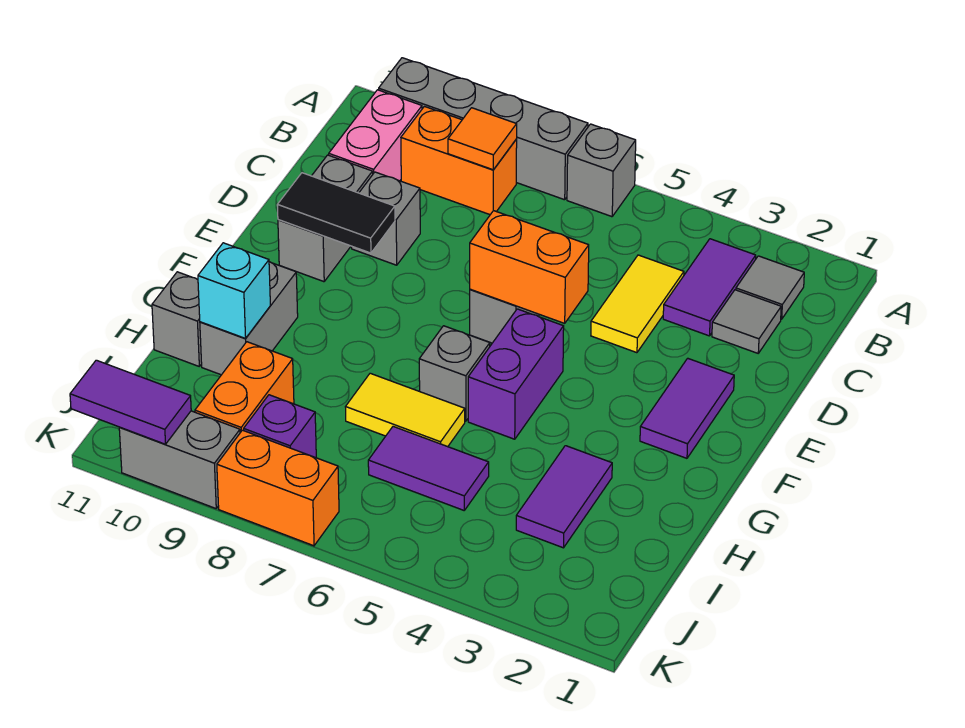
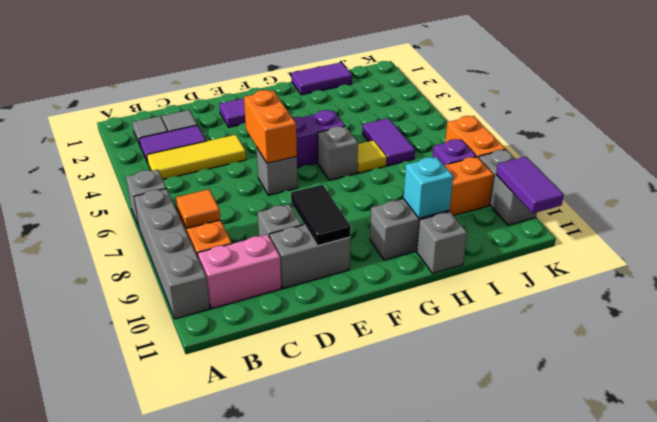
yellow 1x2 tile [591,255,684,353] -> yellow 1x3 tile [147,135,246,179]
purple 1x2 tile [516,446,612,548] -> purple 1x2 tile moved to [292,62,352,95]
yellow 1x2 tile [346,373,465,447] -> yellow 1x1 tile [357,141,387,173]

